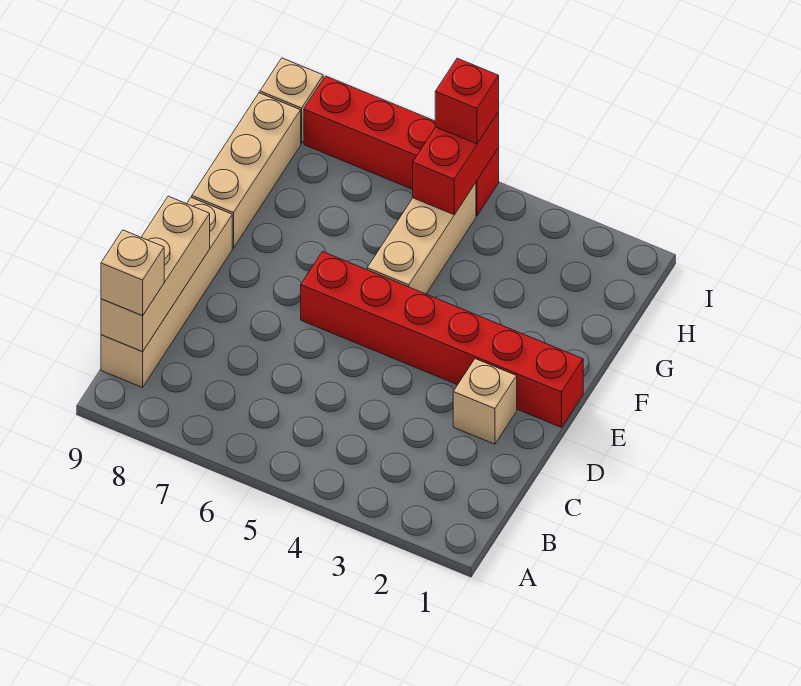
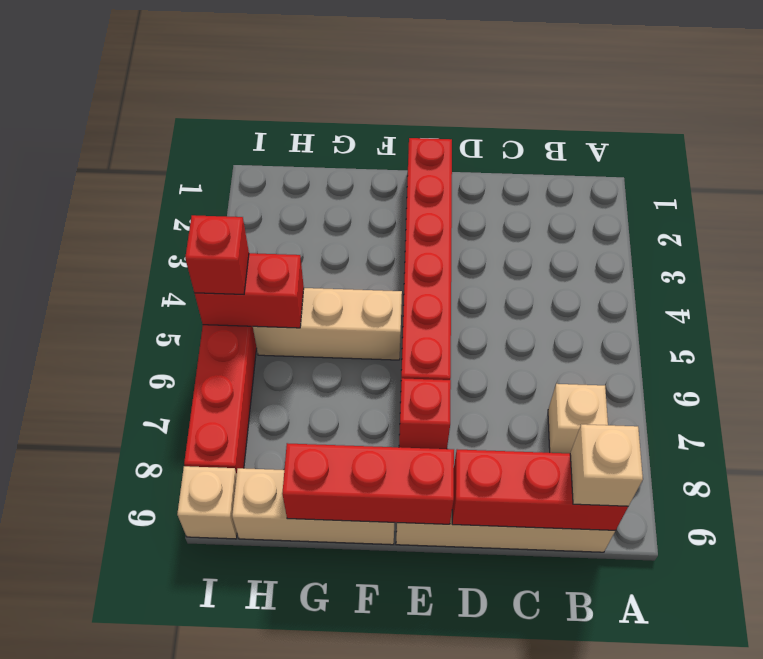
tan 1x3 brick [101,196,210,352] -> red 1x3 brick [452,449,628,530]
tan 1x1 brick [453,359,517,444] -> tan 1x1 brick moved to [548,384,608,453]
none -> red 1x1 brick [399,378,451,449]
none -> red 1x3 brick [282,443,454,524]

